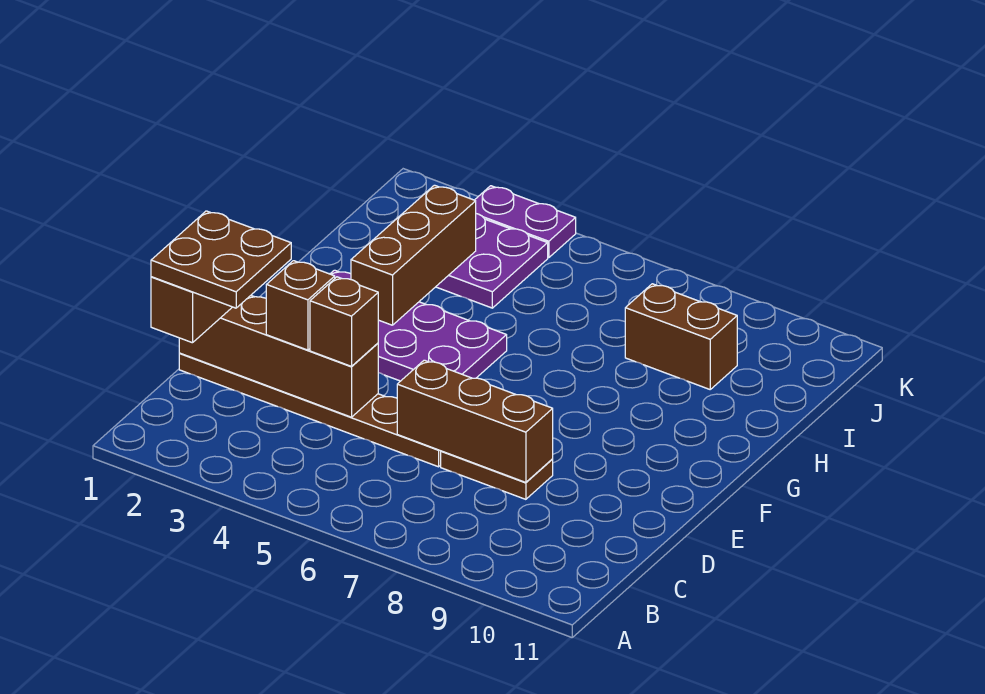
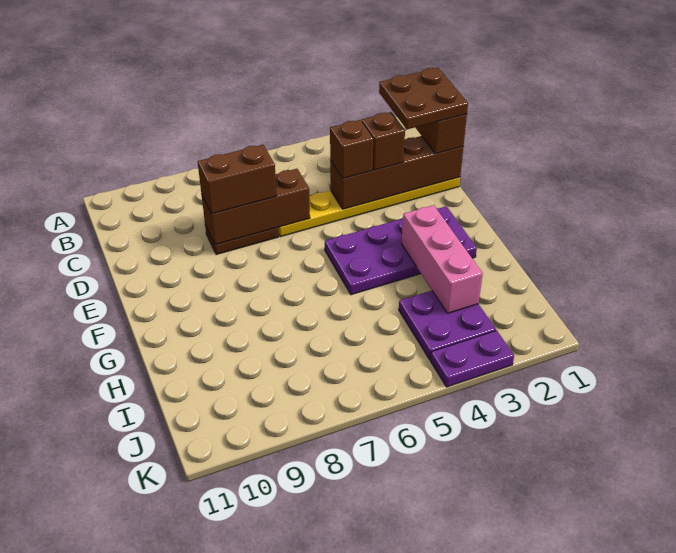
brown 1x6 plate [179,353,441,467] -> yellow 1x6 plate [278,177,460,237]
brown 1x3 brick [351,185,476,325] -> pink 1x3 brick [402,205,483,313]
brown 1x2 brick [625,284,737,389] -> brown 1x2 brick moved to [197,145,277,214]

